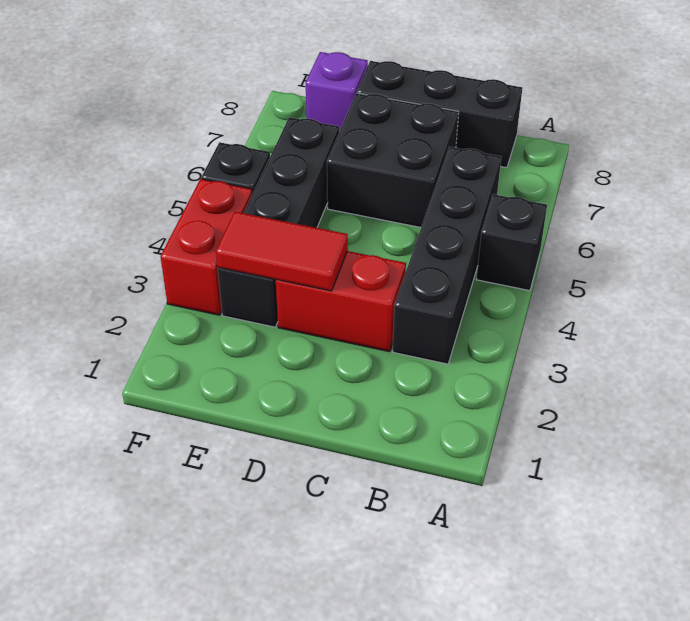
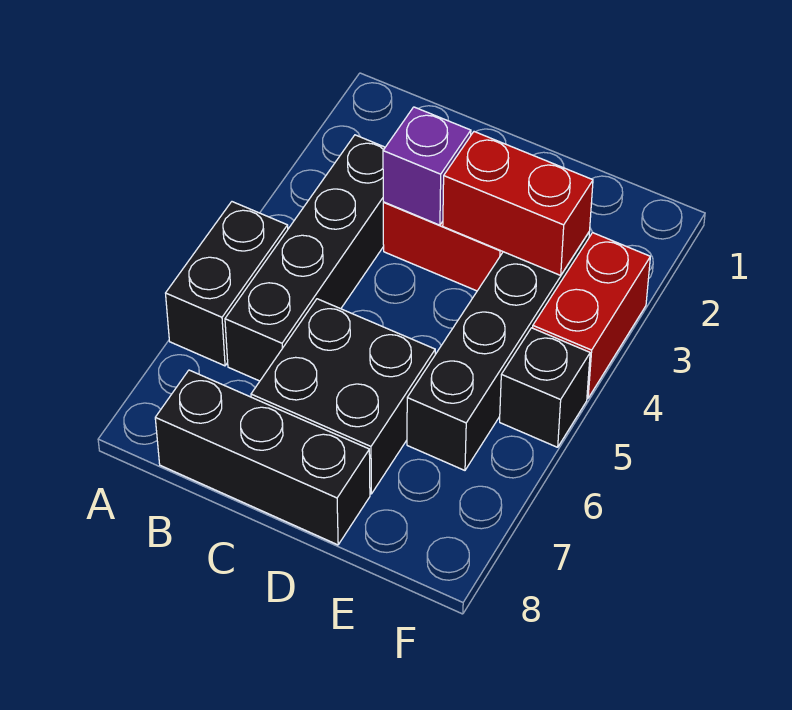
black 1x1 brick [476,194,547,291] -> black 1x2 brick [166,202,288,366]
red 1x2 tile [216,212,348,291] -> red 1x2 brick [443,132,593,275]
purple 1x1 brick [306,52,368,132] -> purple 1x1 brick moved to [383,107,471,225]

